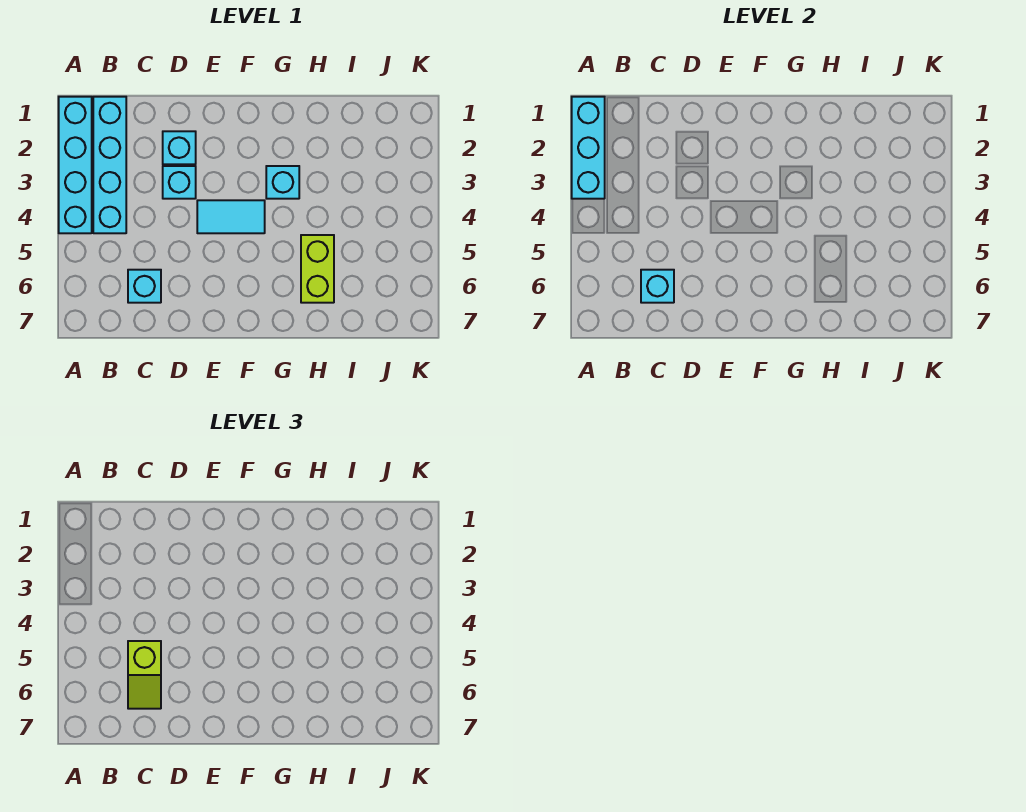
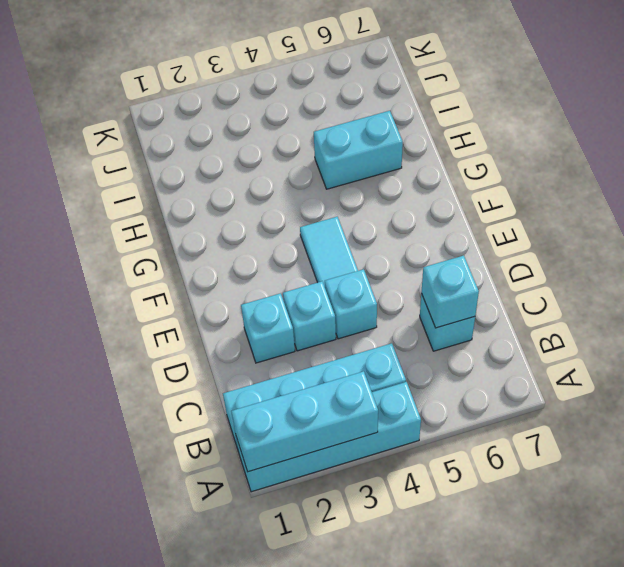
lime 1x2 slope [128,641,161,709] -> none
cyan 1x1 brick [266,166,299,199] -> cyan 1x1 brick moved to [325,269,377,339]
lime 1x2 brick [301,235,334,303] -> cyan 1x2 brick [314,111,403,189]

